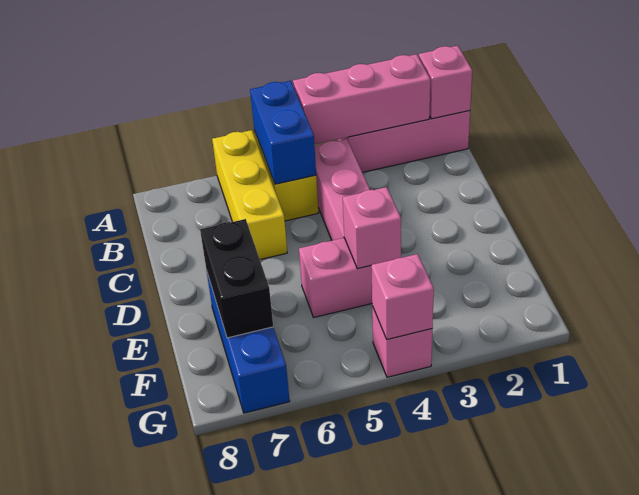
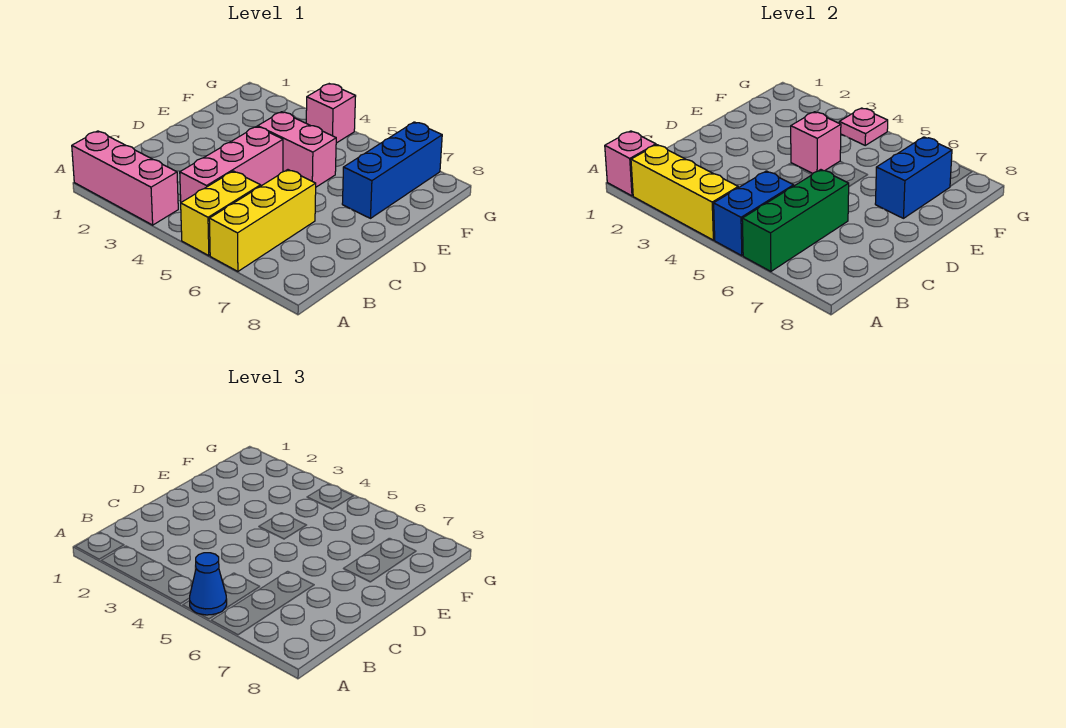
pink 1x3 brick [293,54,430,144] -> yellow 1x3 brick [631,145,738,240]
none -> blue 1x1 cone [190,553,227,615]
none -> green 1x3 brick [742,170,849,271]
black 1x2 brick [200,219,273,338] -> blue 1x2 brick [875,137,952,218]
pink 1x1 brick [371,254,434,340] -> pink 1x1 plate [839,108,888,145]

